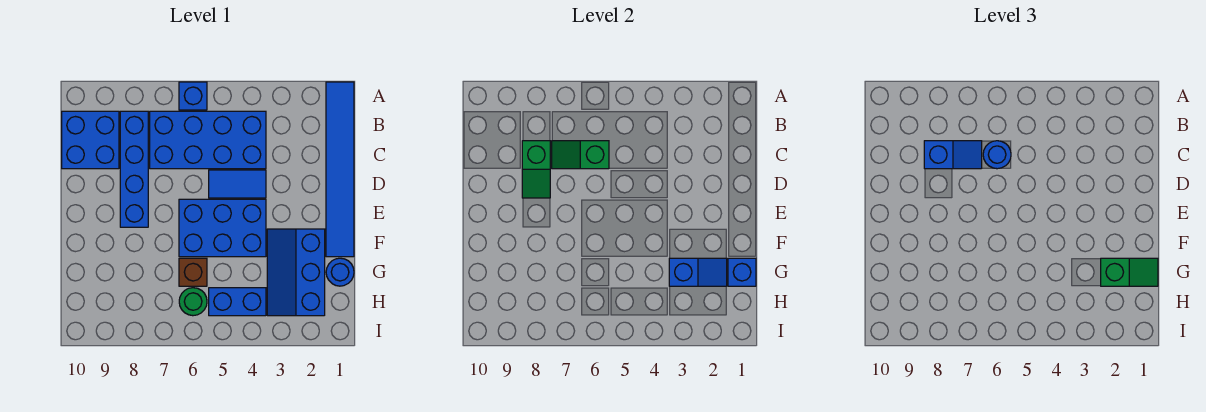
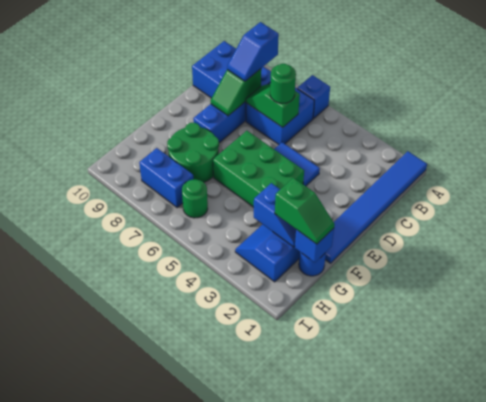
blue 2x4 brick [150,111,266,169] -> blue 2x2 brick [246,82,314,145]
blue 1x1 round brick [983,141,1011,169] -> green 1x1 round brick [270,64,296,103]
blue 1x2 slope [924,141,982,169] -> blue 1x2 slope turned to [227,22,279,81]
blue 2x3 brick [179,199,266,257] -> green 2x3 brick [213,131,304,207]
none -> green 2x2 round brick [167,123,219,182]
brown 1x1 brick [179,258,207,286] -> none
blue 1x2 brick [209,288,266,316] -> blue 1x2 brick moved to [139,148,193,208]

